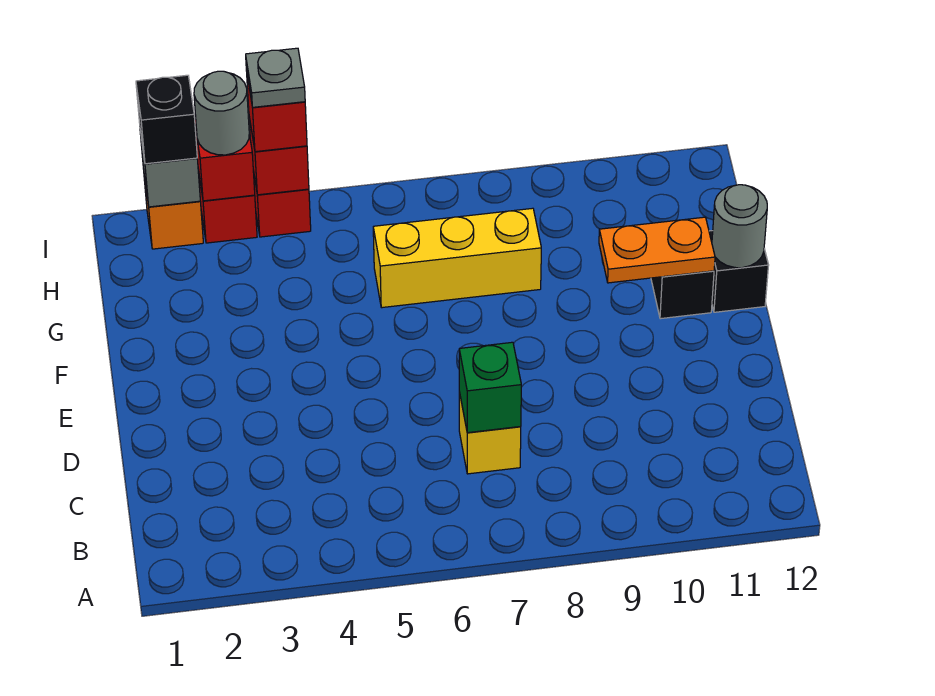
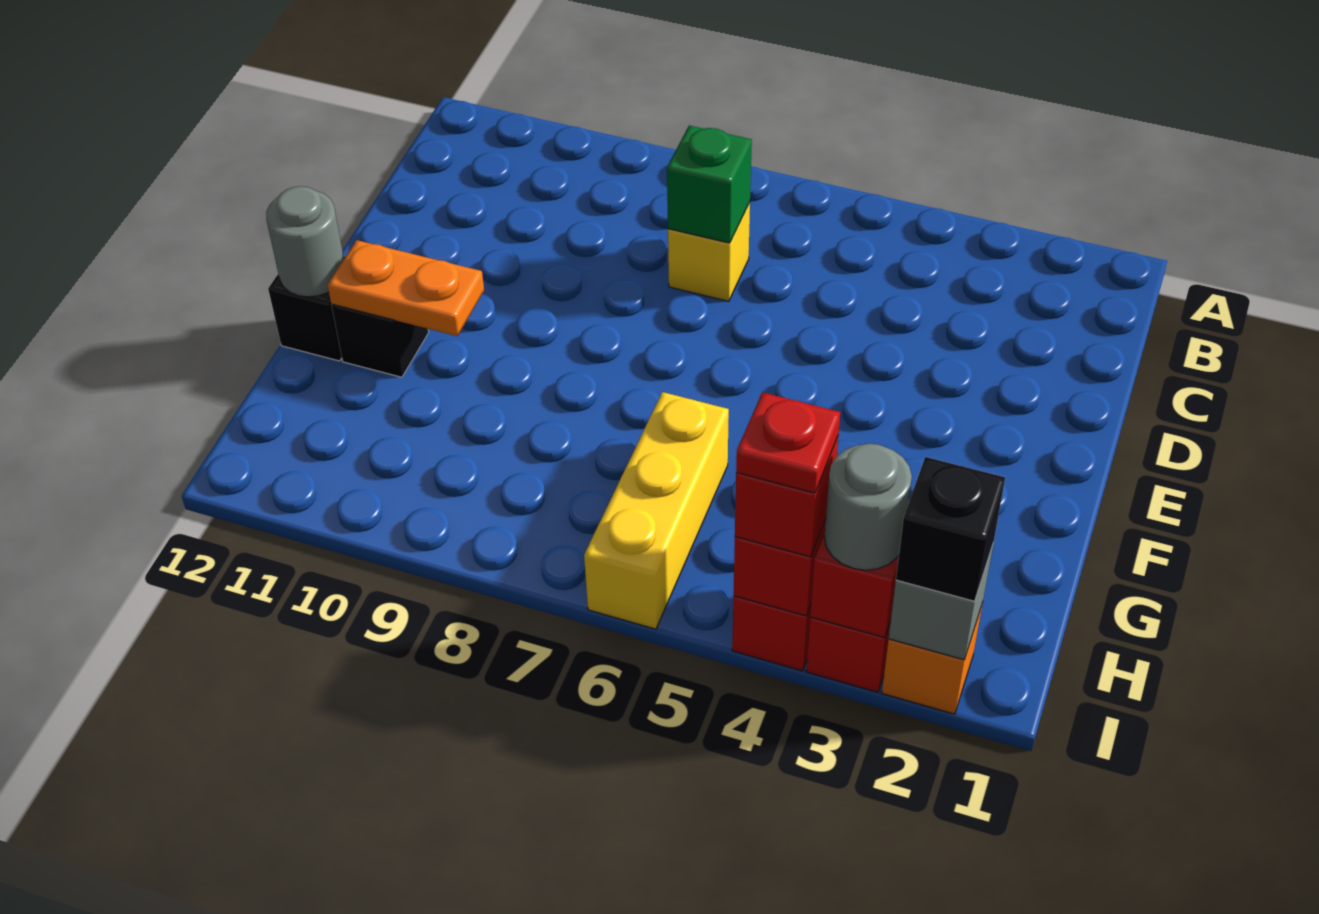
yellow 1x3 brick [373,208,541,308] -> yellow 1x3 brick turned to [584,392,729,629]
grey 1x1 plate [246,48,305,107] -> red 1x1 plate [736,392,840,493]

